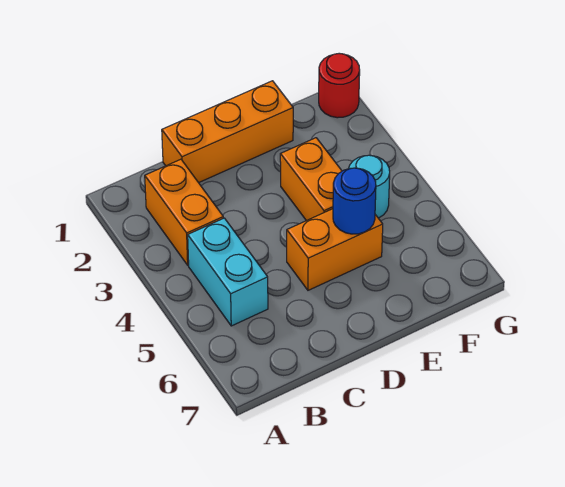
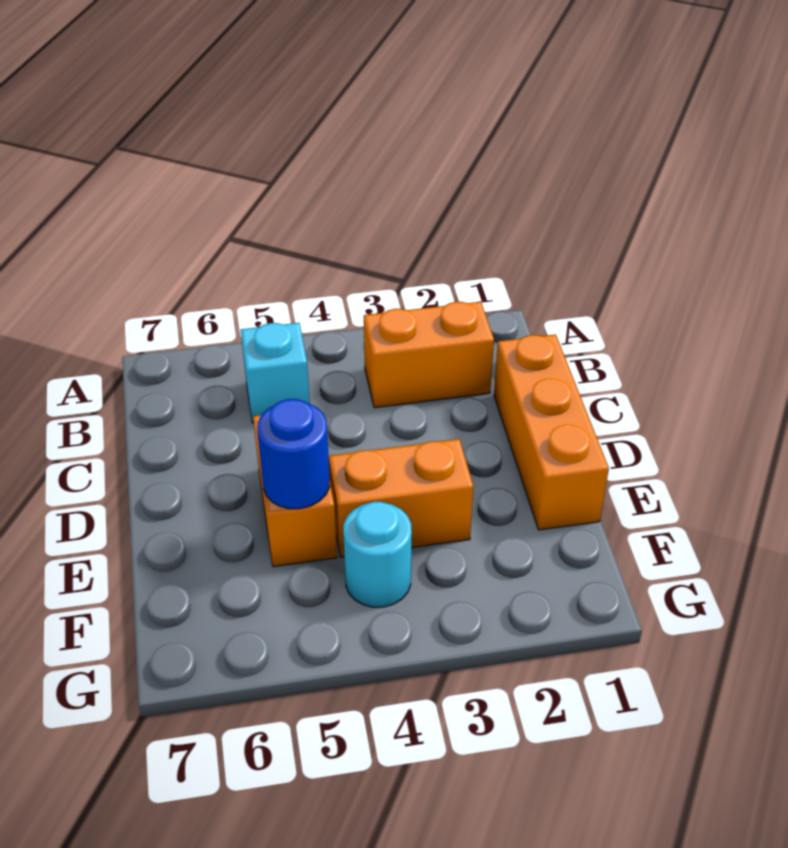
cyan 1x2 brick [188,218,268,326] -> cyan 1x1 brick [241,323,310,423]
red 1x1 round brick [319,53,360,118] -> none

